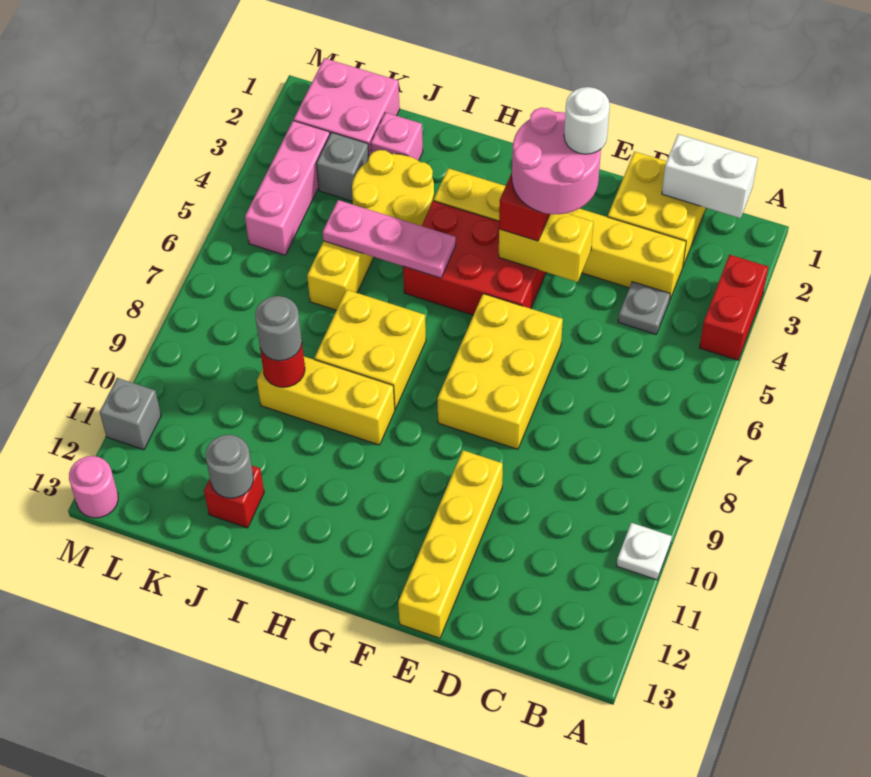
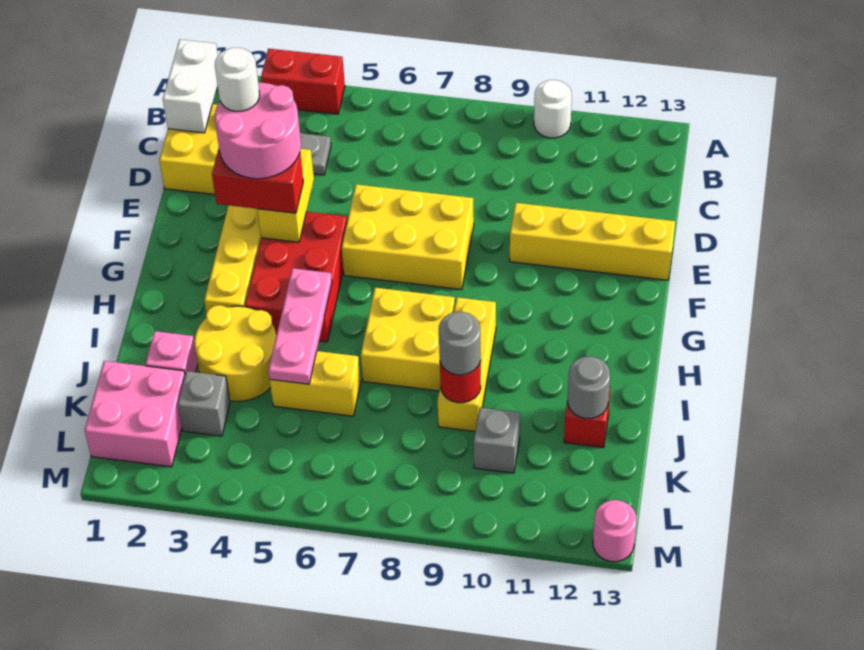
white 1x1 plate [617,523,672,580] -> white 1x1 round brick [534,80,572,138]
pink 1x3 brick [245,121,330,255] -> none
grey 1x1 brick [100,378,161,450] -> grey 1x1 brick moved to [474,407,520,473]

